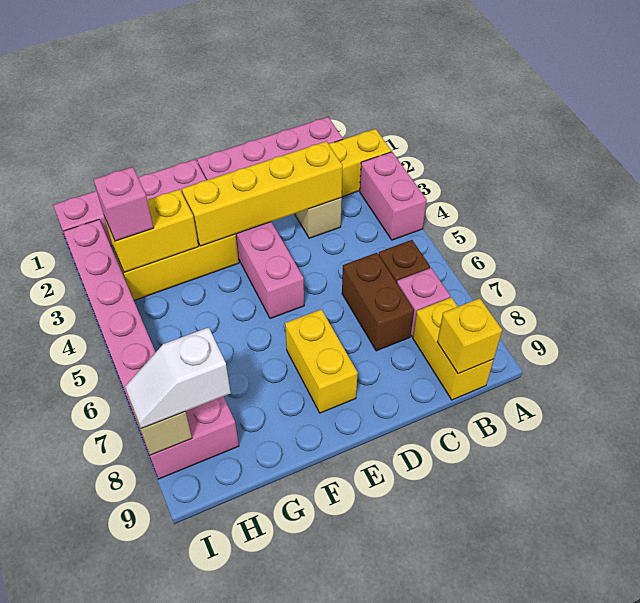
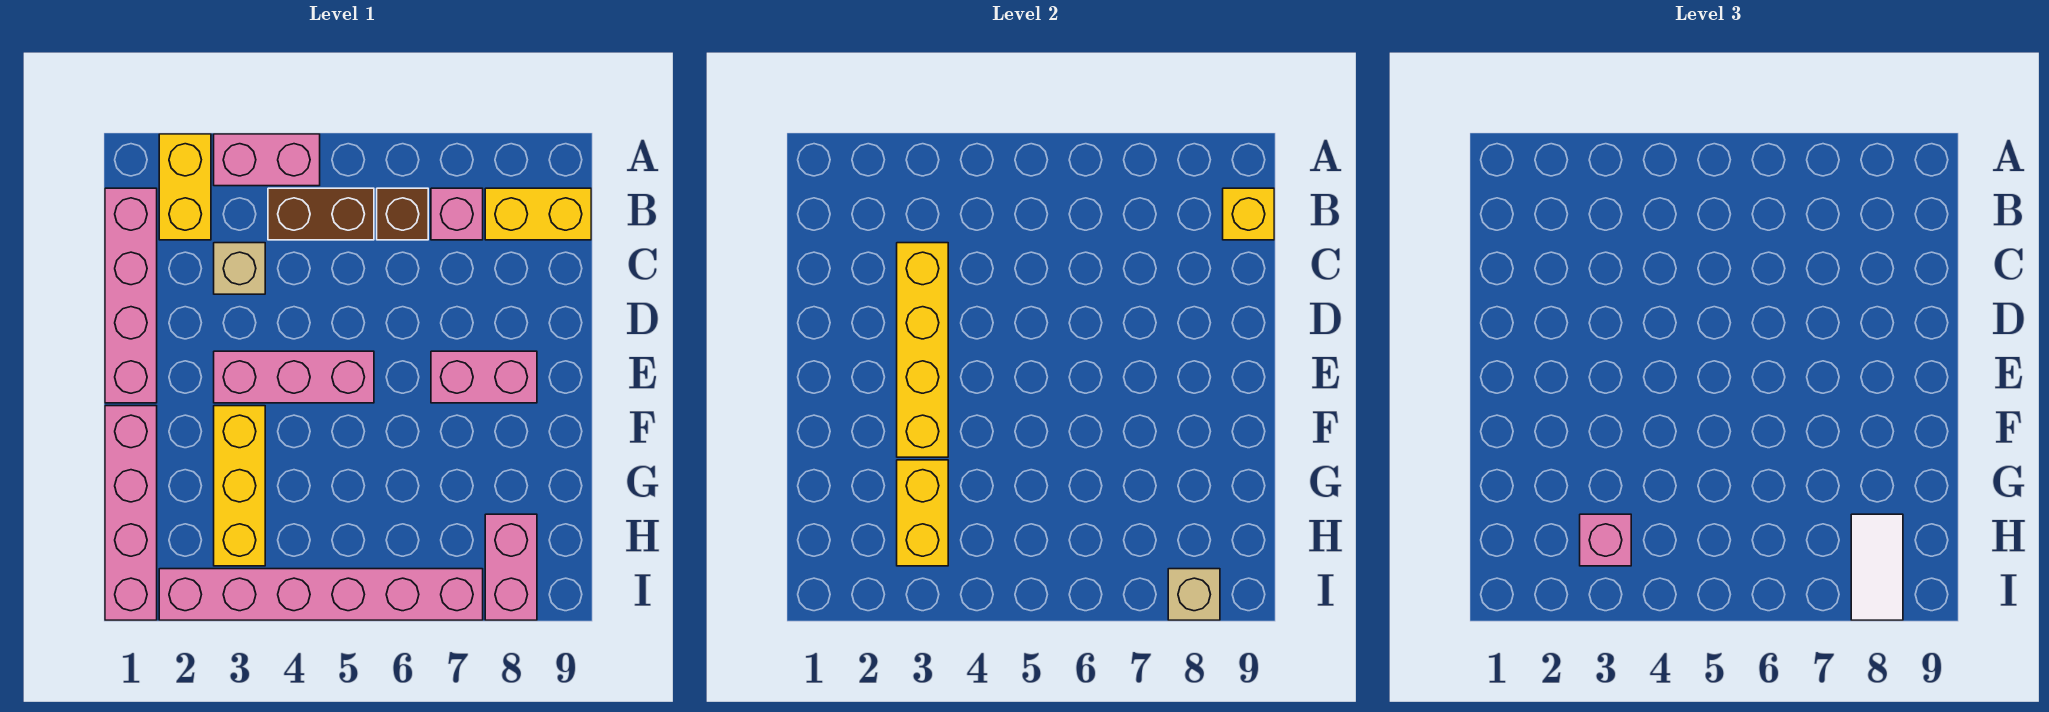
brown 1x2 brick [342,253,414,351] -> brown 1x2 brick moved to [268,188,374,240]
yellow 1x2 brick [285,309,358,413] -> pink 1x2 brick [431,351,537,403]
white 1x2 slope [125,327,231,429] -> white 1x2 tile [1851,514,1903,620]

